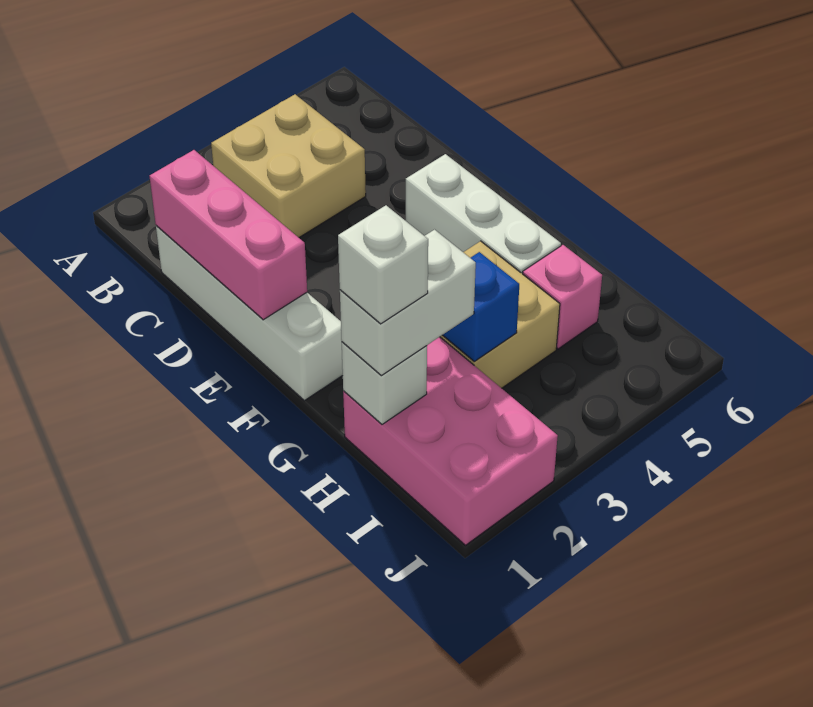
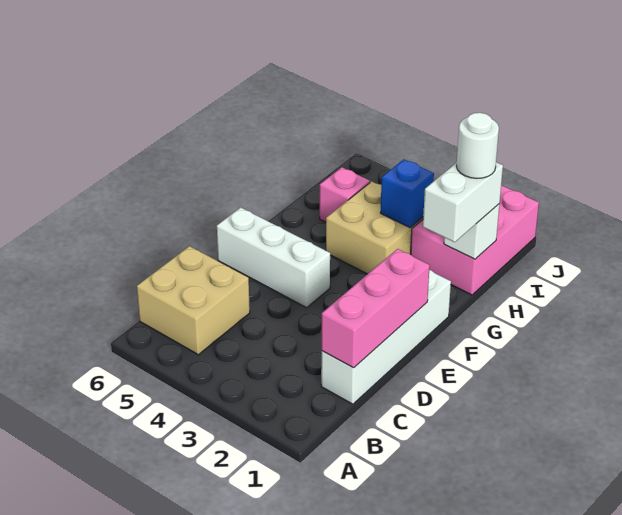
tan 2x2 brick [211,94,366,238] -> tan 2x2 brick moved to [137,246,250,355]
white 1x3 brick [406,154,561,274] -> white 1x3 brick turned to [217,207,330,308]
white 1x2 brick [340,230,476,376] -> white 1x2 brick turned to [423,162,503,242]
white 1x1 brick [338,205,428,324] -> white 1x1 round brick [457,113,499,179]

